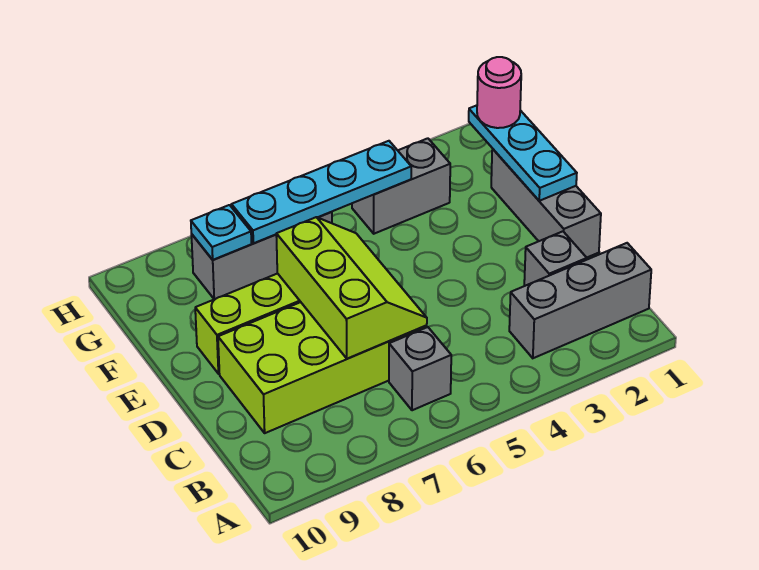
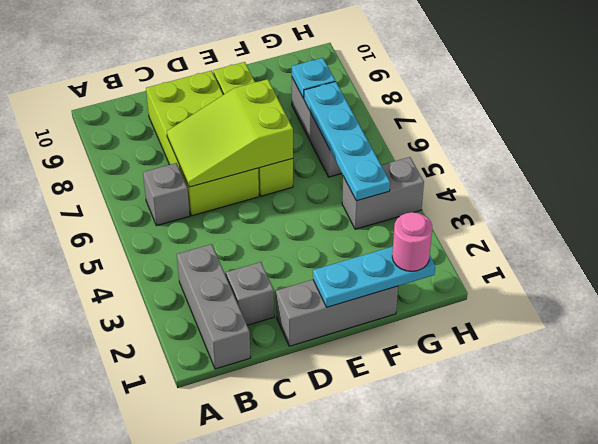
lime 2x3 slope [276,217,427,359] -> lime 2x3 slope turned to [167,79,293,187]
grey 1x2 brick [352,138,450,234] -> grey 1x2 brick turned to [342,157,424,229]

